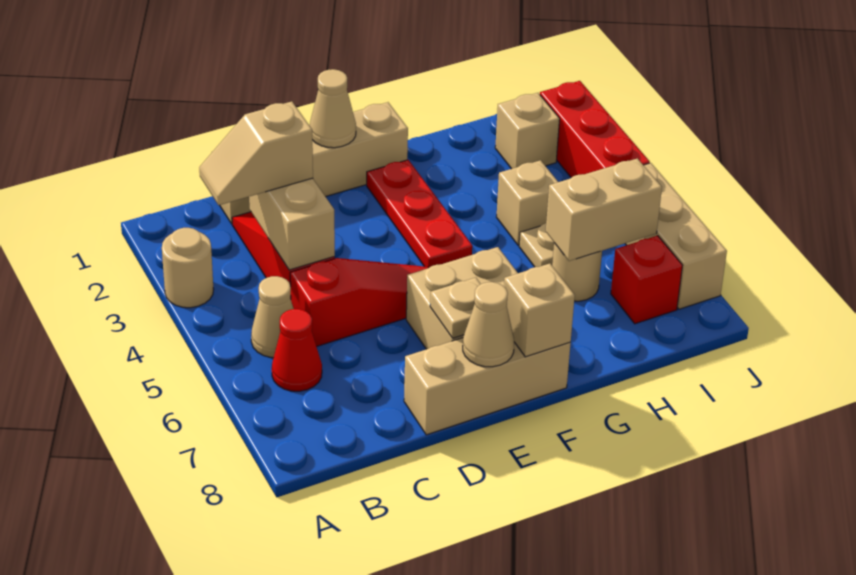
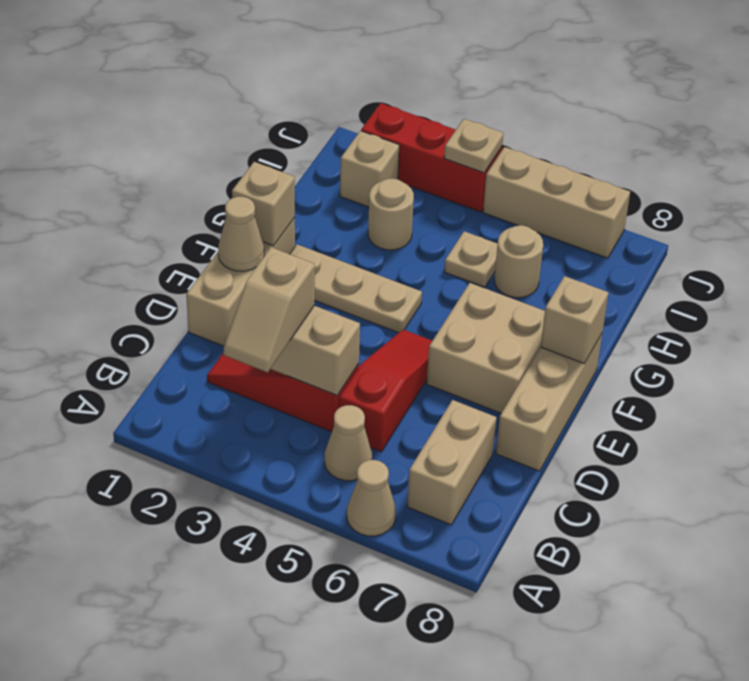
tan 1x1 round brick [162,228,214,308] -> tan 1x1 round brick moved to [368,179,414,250]
red 1x1 cone [272,309,322,391] -> none
tan 1x4 brick [220,102,408,224] -> tan 1x3 brick [186,218,295,346]
tan 1x1 plate [430,278,480,338] -> tan 1x1 plate moved to [444,119,504,173]
tan 1x1 cone [463,282,514,367] -> tan 1x1 cone moved to [347,460,396,536]
red 1x3 plate [367,160,472,268] -> tan 1x3 plate [290,244,422,333]
tan 1x1 brick [497,160,558,245] -> tan 1x1 brick moved to [232,162,295,246]
tan 1x2 brick [546,158,662,261] -> tan 1x2 brick moved to [407,400,496,525]
red 1x1 brick [611,236,683,324] -> none

